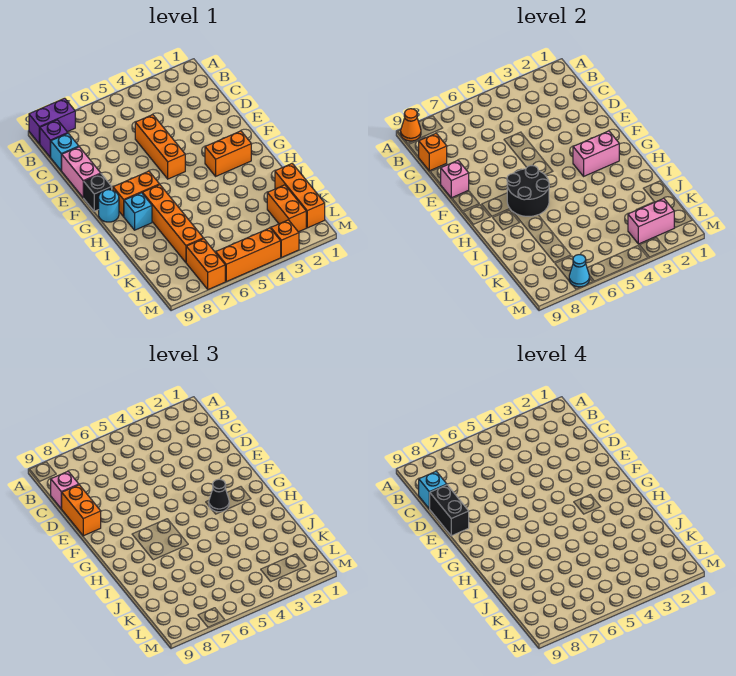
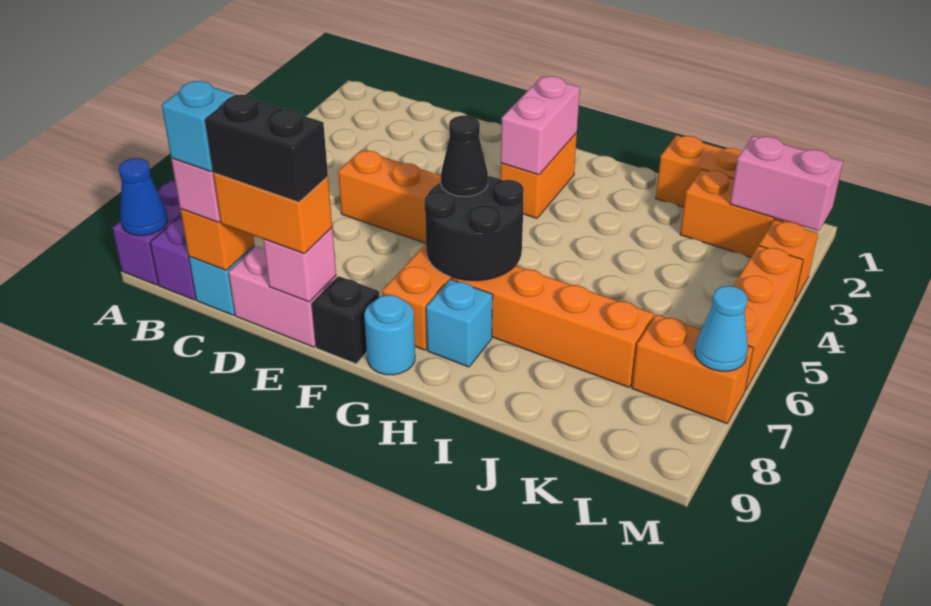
orange 1x1 cone [401,109,421,141] -> blue 1x1 cone [119,158,168,236]
black 1x1 cone [209,479,229,512] -> black 1x1 cone moved to [441,116,488,196]
pink 1x2 brick [628,198,674,244] -> pink 1x2 brick turned to [730,136,843,231]

